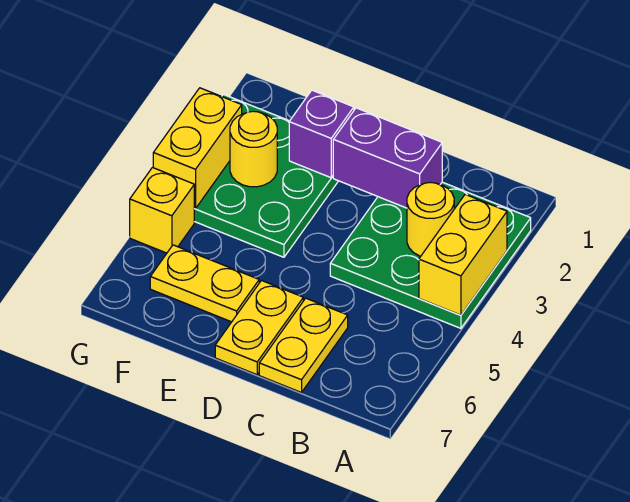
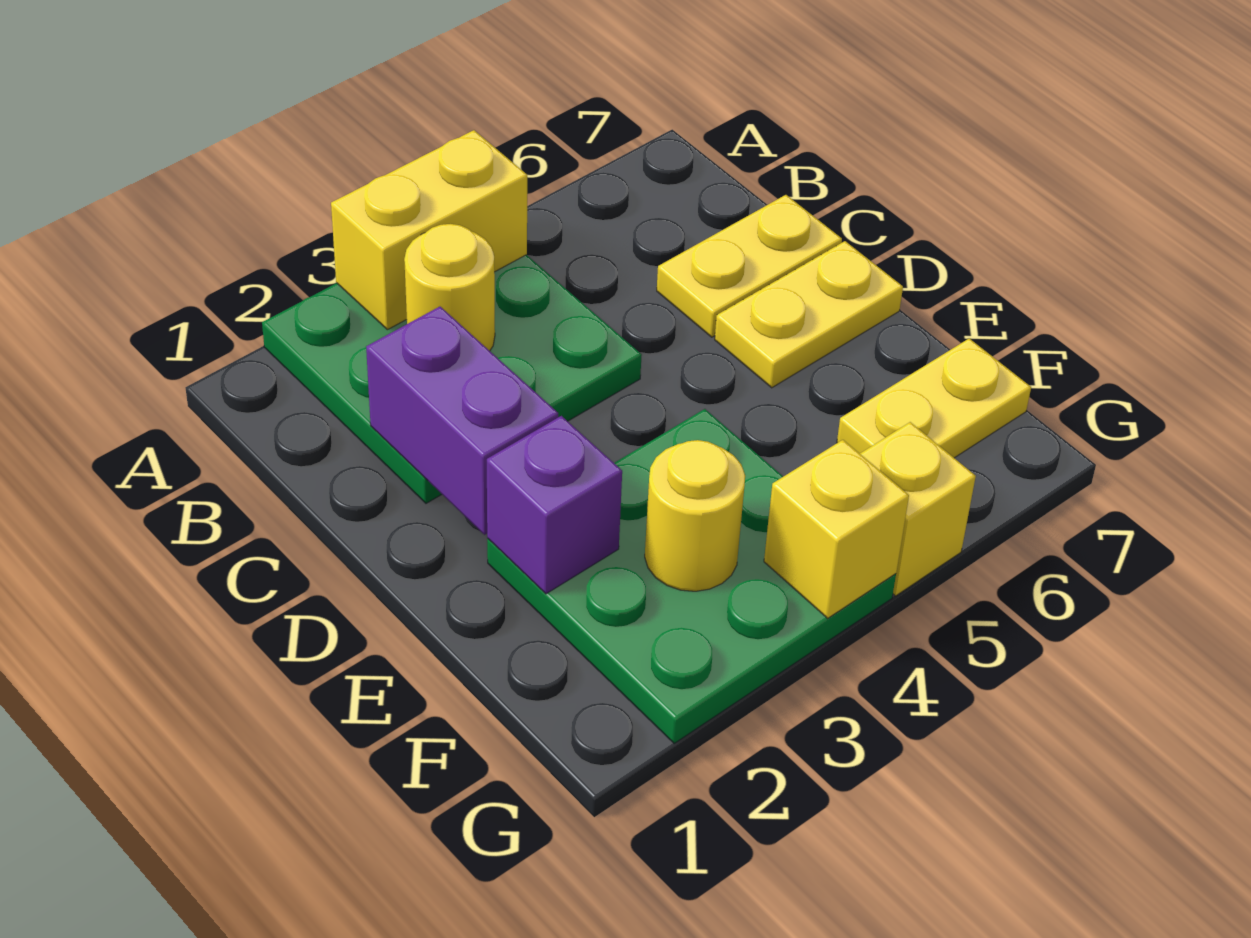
yellow 1x2 plate [150,245,259,322] -> yellow 1x2 plate turned to [837,338,1031,458]
yellow 1x2 brick [153,88,242,209] -> yellow 1x1 brick [764,440,909,618]

